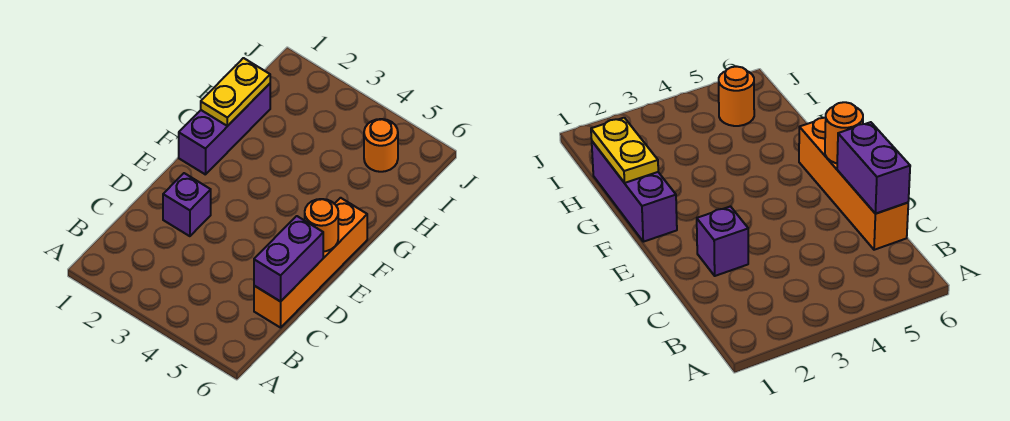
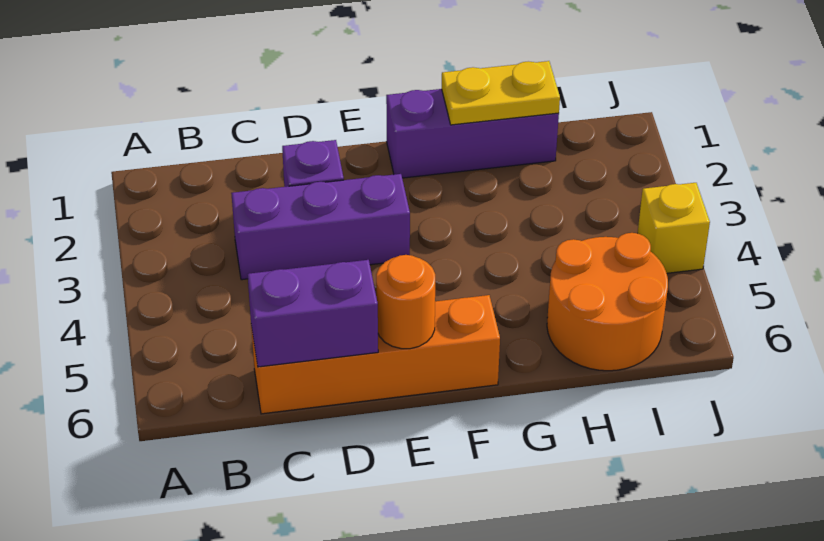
none -> purple 1x3 brick [231,174,410,280]
orange 1x1 round brick [364,119,398,172] -> orange 2x2 round brick [547,233,668,371]
none -> yellow 1x1 brick [638,183,710,273]

